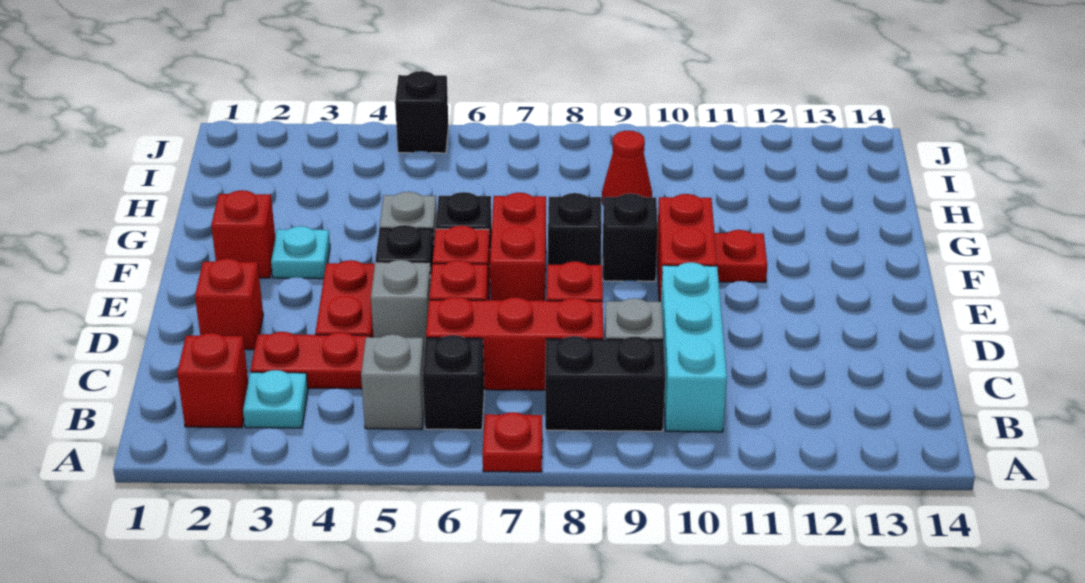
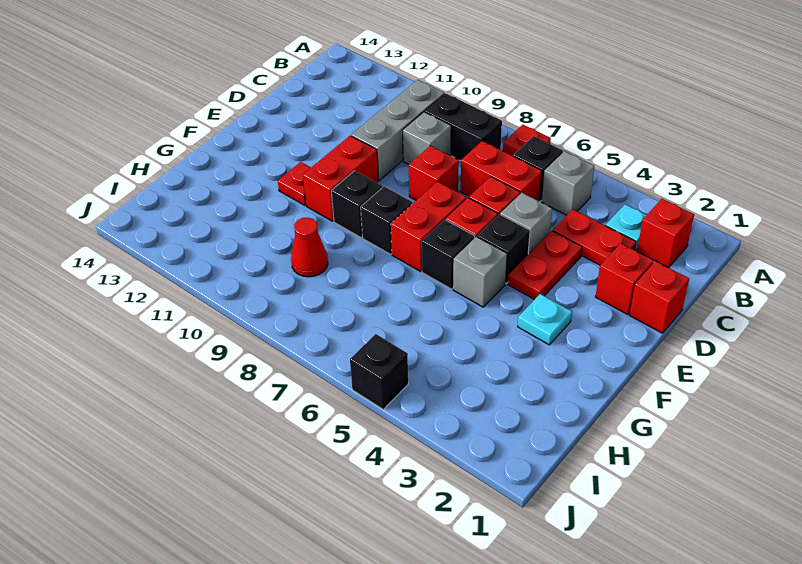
cyan 1x3 brick [661,262,727,432] -> grey 1x3 brick [351,80,444,180]
red 1x3 brick [426,297,603,390] -> red 1x2 brick [460,141,542,201]
red 1x1 brick [211,190,275,278] -> red 1x1 brick moved to [630,261,689,333]

